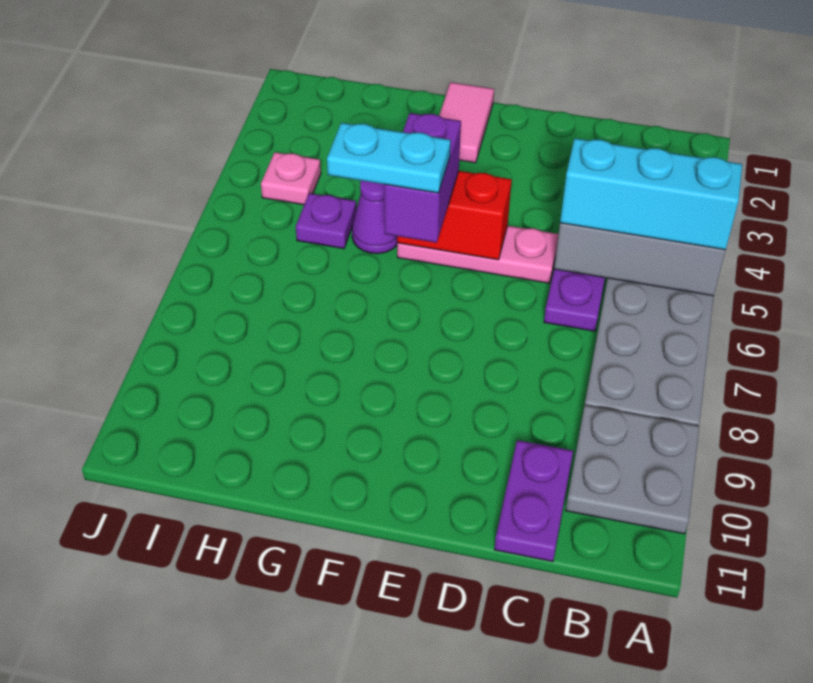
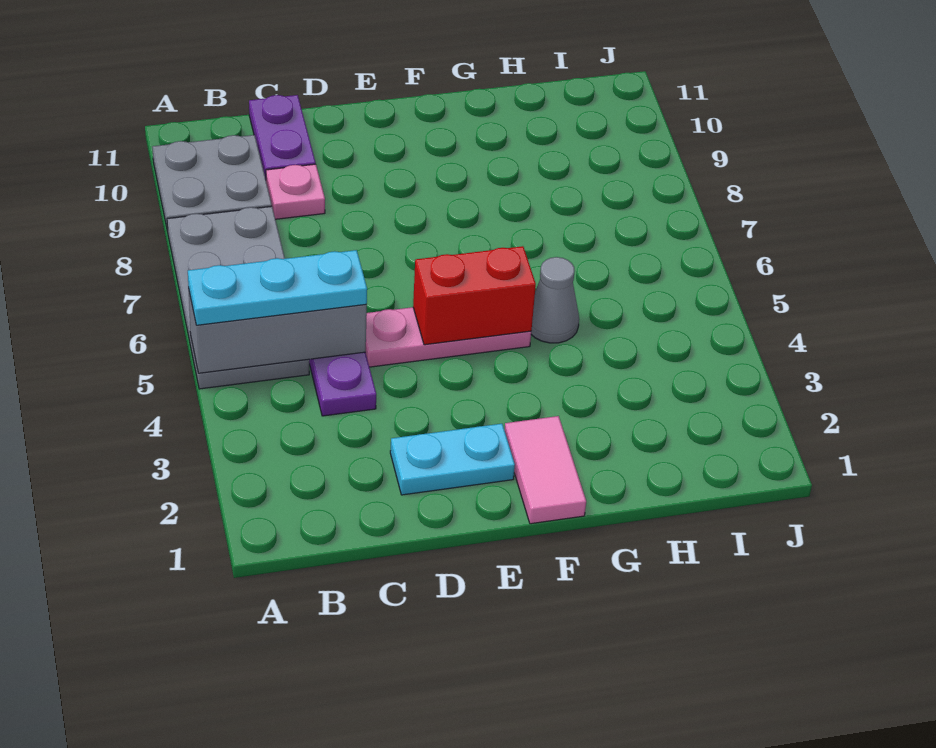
cyan 1x3 brick [560,138,742,250] -> cyan 1x3 plate [188,250,367,325]
purple 1x2 brick [384,113,461,243] -> none
cyan 1x2 plate [327,123,451,193] -> cyan 1x2 plate moved to [390,424,515,495]
purple 1x1 cone [352,181,397,254] -> grey 1x1 cone [531,257,579,343]
purple 1x1 plate [296,193,356,249] -> none
pink 1x1 plate [261,152,321,205] -> pink 1x1 plate moved to [266,164,325,219]

